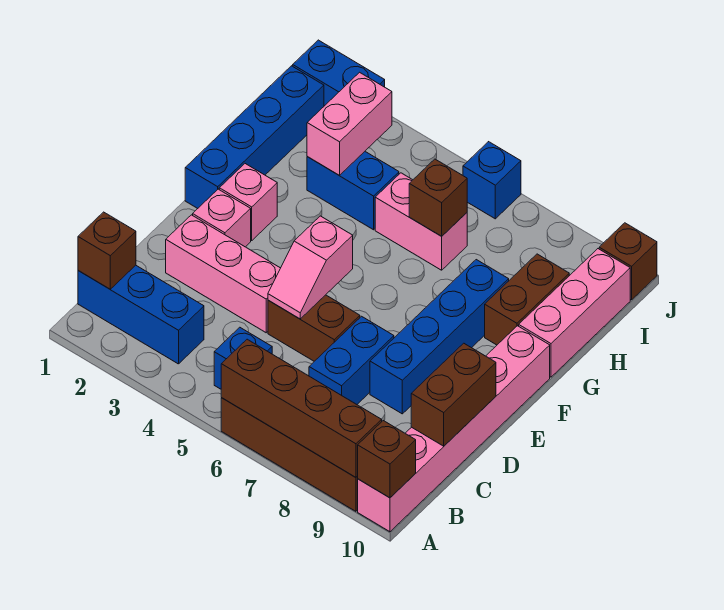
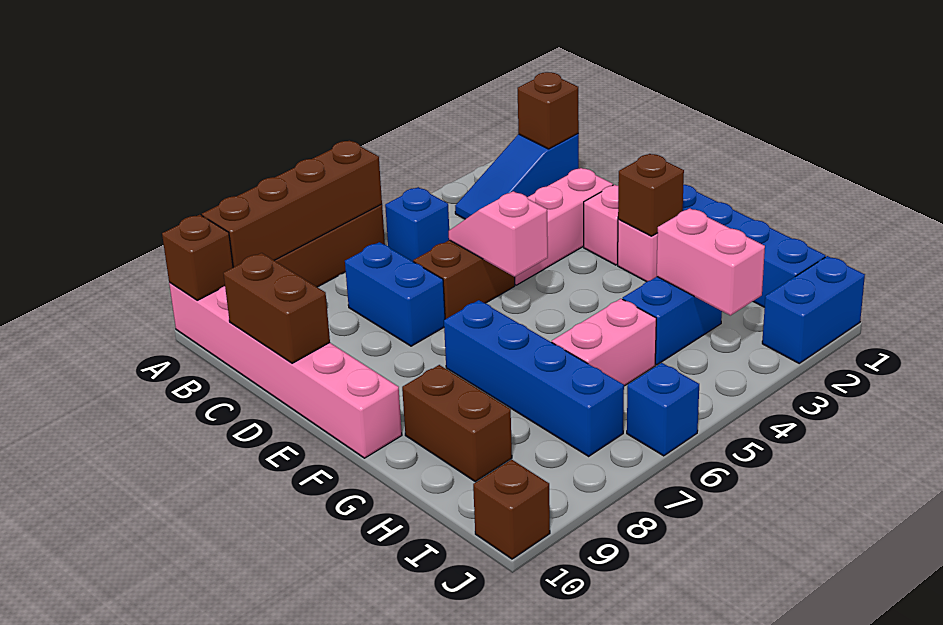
blue 1x3 brick [78,265,204,364] -> blue 1x3 slope [455,134,579,219]
blue 1x4 brick [370,260,509,414] -> blue 1x4 brick moved to [444,300,624,456]
pink 1x3 brick [519,249,630,377] -> none
brown 1x1 brick [409,159,467,236] -> brown 1x1 brick moved to [618,154,684,236]

